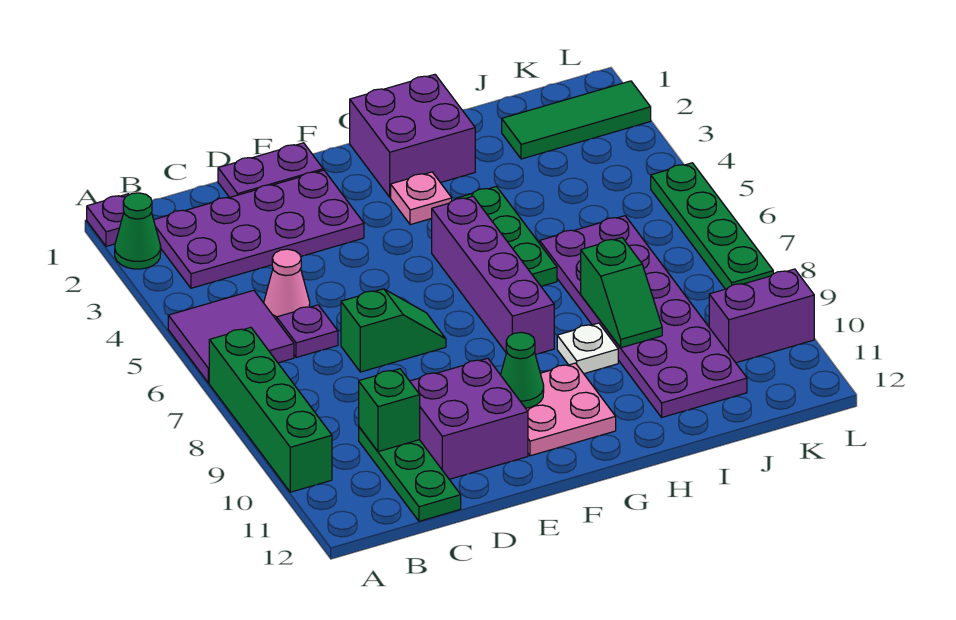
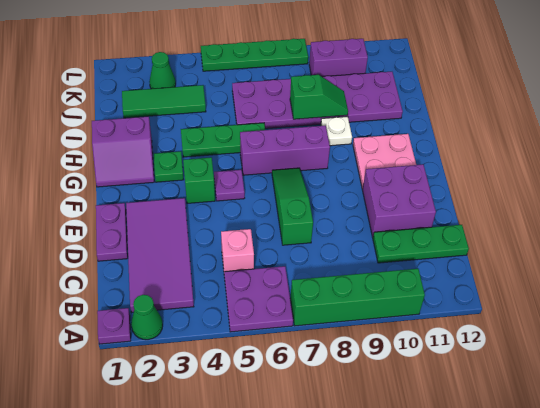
purple 2x2 tile [168,290,294,383] -> purple 2x2 plate [224,266,293,332]
purple 2x4 plate [154,170,364,288] -> purple 2x4 tile [126,198,194,312]
pink 1x1 cone [264,249,310,320] -> pink 1x1 brick [221,229,254,272]
purple 1x1 plate [277,305,338,358] -> purple 1x1 plate moved to [214,170,245,201]
green 1x1 brick [359,369,420,452] -> green 1x1 brick moved to [183,157,215,203]
green 1x2 slope [341,289,446,372] -> green 1x3 slope [272,168,313,245]
green 1x1 cone [501,332,544,408] -> green 1x1 cone moved to [149,52,176,89]
purple 2x2 brick [350,74,475,197] -> purple 2x2 slope [92,117,154,187]
pink 1x1 plate [391,172,452,225] -> green 1x1 plate [154,151,184,182]
purple 1x4 brick [432,196,554,355] -> purple 1x3 brick [240,126,330,175]
green 1x3 tile [502,81,651,159] -> green 1x3 tile turned to [122,85,206,118]
purple 1x2 brick [709,269,814,363] -> purple 1x2 brick turned to [309,39,368,77]

